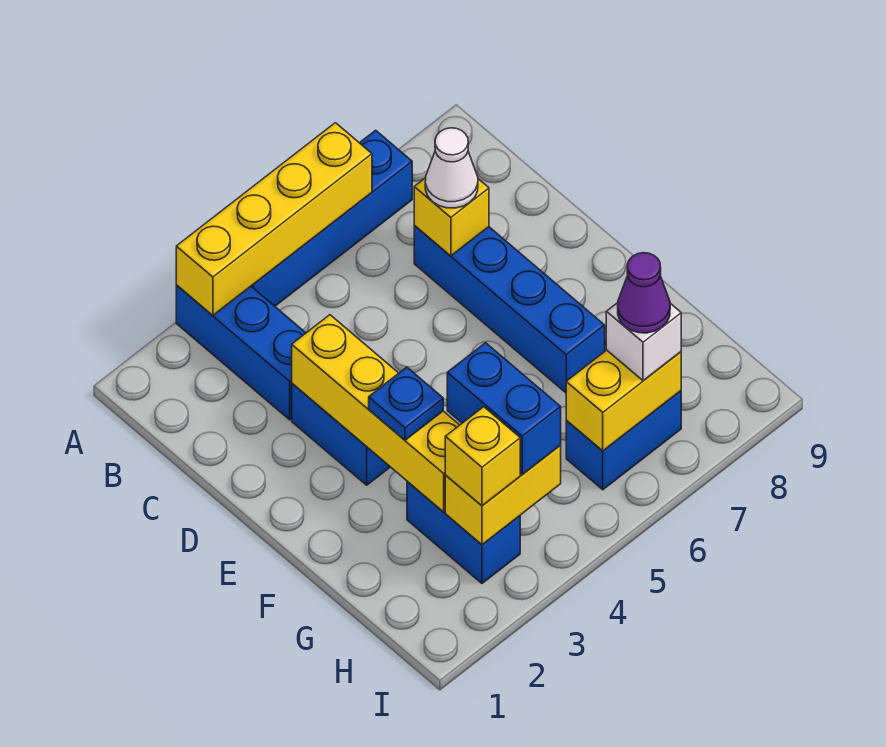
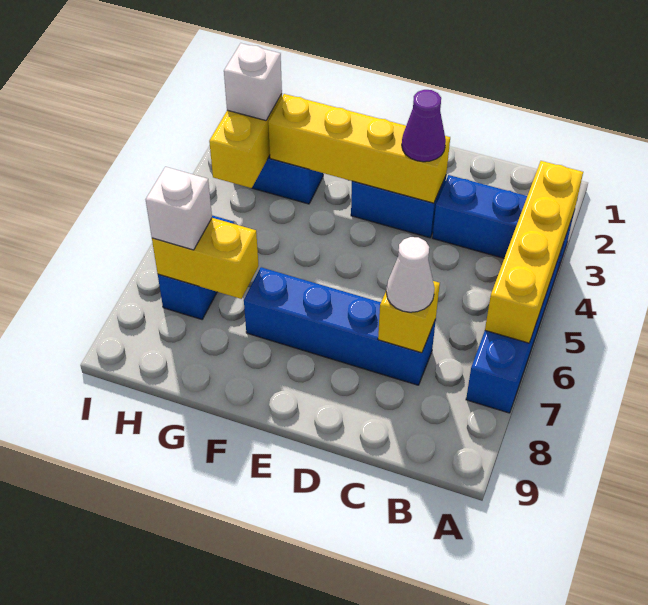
blue 1x1 plate [369,367,443,440] -> none
blue 1x2 brick [447,343,561,475] -> none
yellow 1x1 brick [445,407,520,506] -> white 1x1 brick [224,43,282,120]
yellow 1x2 brick [566,350,681,451] -> yellow 1x2 brick turned to [152,218,259,299]
purple 1x1 cone [618,253,670,333] -> purple 1x1 cone moved to [402,90,446,162]

